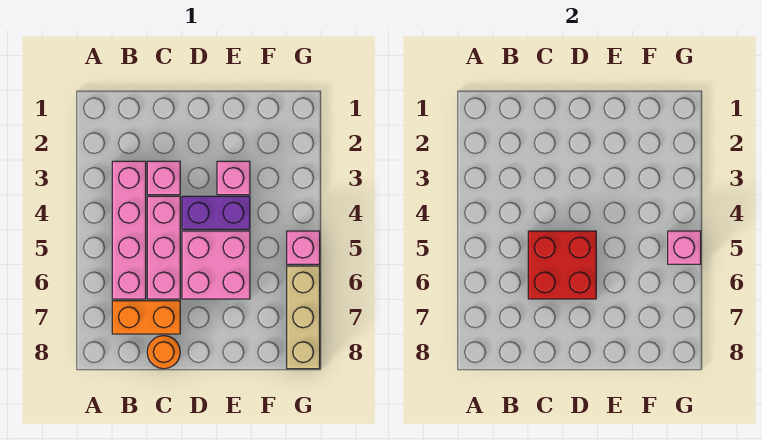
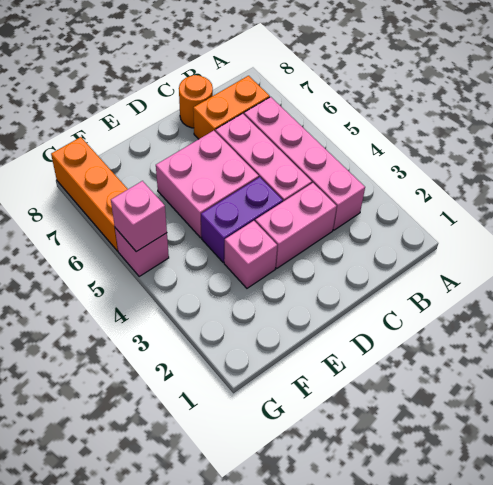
pink 1x1 brick [147,161,180,195] -> pink 1x2 brick [255,183,337,268]
red 2x2 brick [528,231,596,299] -> none
tan 1x3 brick [287,266,320,369] -> orange 1x3 brick [51,137,128,251]

